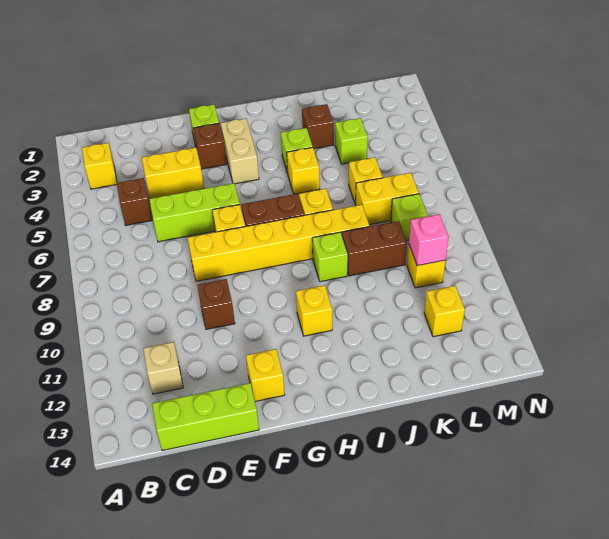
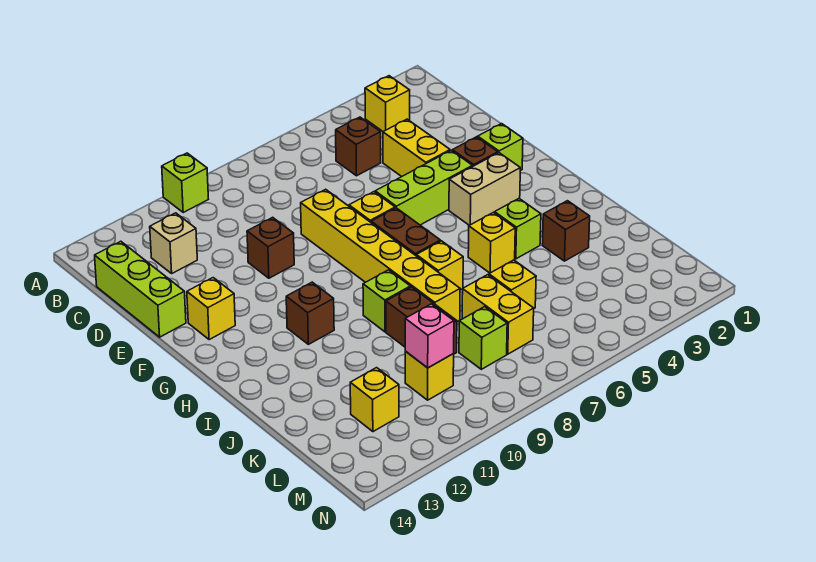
lime 1x3 brick [149,183,240,242] -> lime 1x3 brick turned to [375,150,473,225]
yellow 1x1 brick [296,285,332,336] -> brown 1x1 brick [286,282,334,344]
lime 1x1 brick [335,118,368,164] -> lime 1x1 brick moved to [162,153,208,212]

